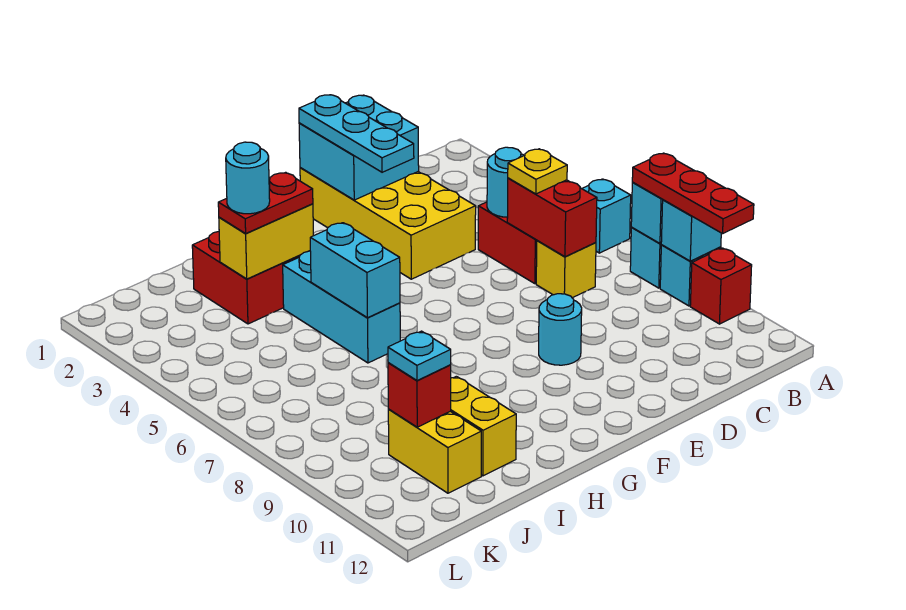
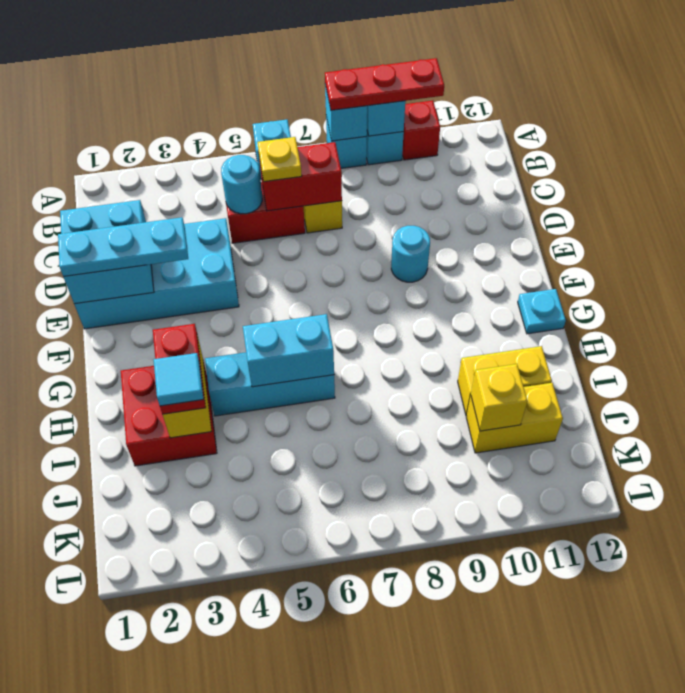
yellow 2x4 brick [300,168,476,279] -> cyan 2x4 brick [74,218,239,329]
cyan 1x1 round brick [226,142,270,214] -> cyan 1x1 tile [154,353,203,406]
red 1x1 brick [388,363,451,427] -> yellow 1x1 brick [471,364,527,431]
cyan 1x1 plate [388,331,451,381] -> cyan 1x1 plate moved to [518,289,566,334]

